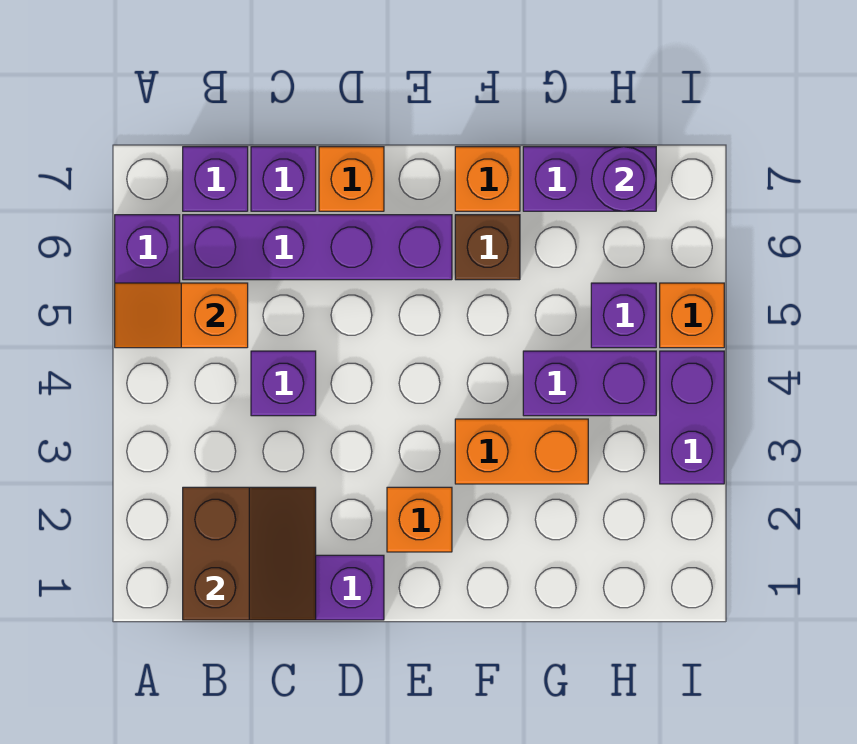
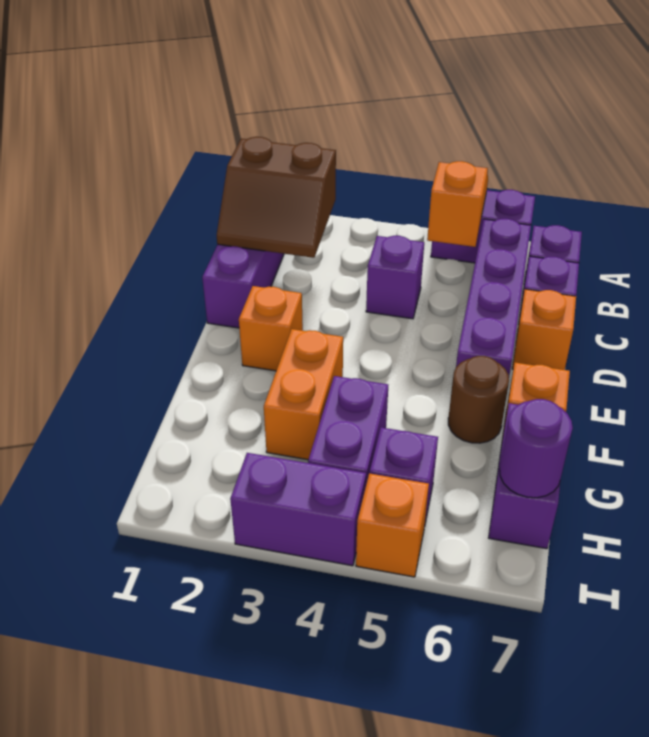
brown 1x1 brick [455,215,520,280] -> brown 1x1 round brick [448,356,509,443]

